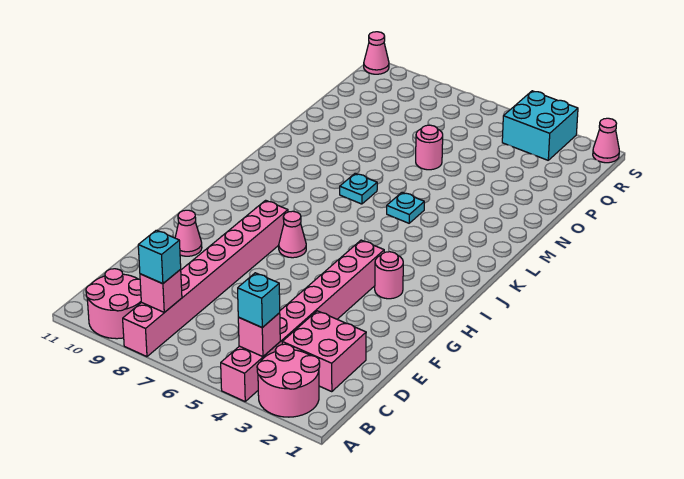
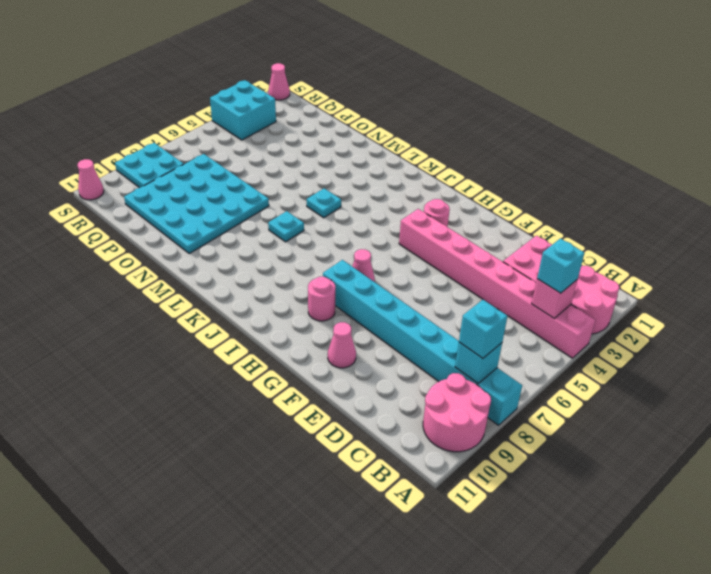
pink 1x8 brick [123,200,288,357] -> cyan 1x8 brick [323,260,522,425]
pink 1x1 brick [140,270,182,312] -> cyan 1x1 brick [455,342,502,383]
none -> cyan 4x4 plate [124,154,269,254]
pink 1x1 round brick [416,125,443,170] -> pink 1x1 round brick moved to [308,277,335,321]
none -> cyan 2x2 plate [115,143,184,188]

